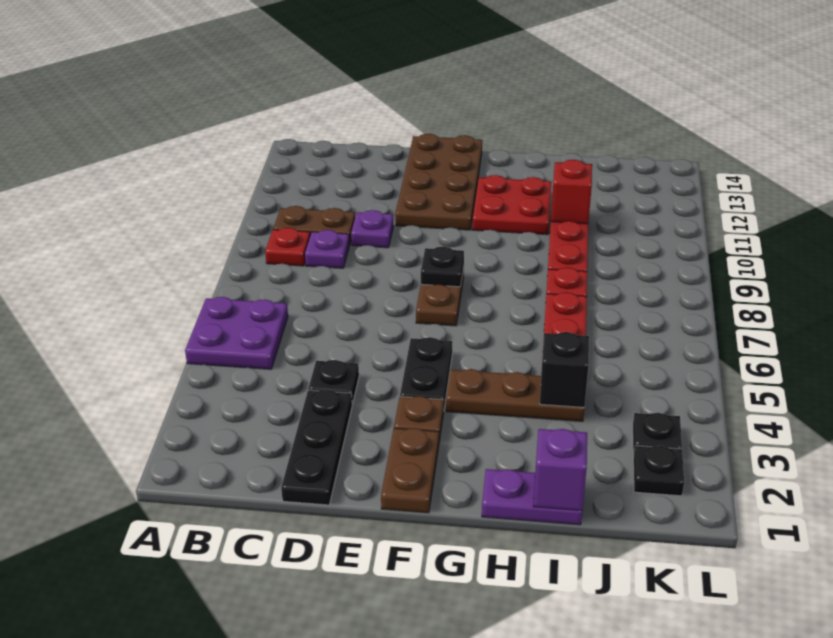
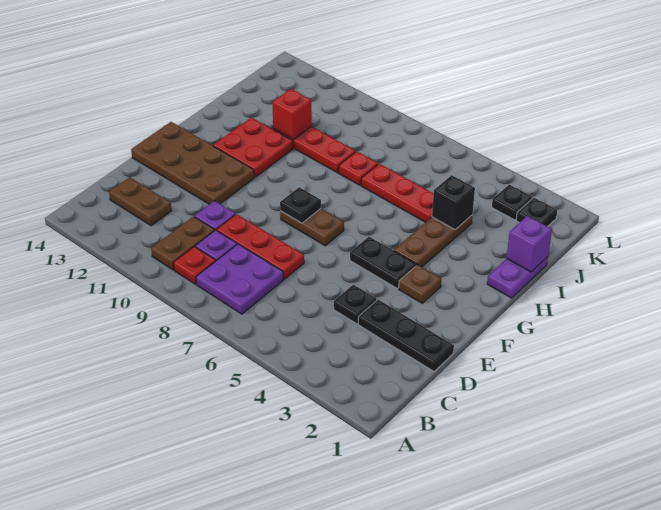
purple 2x2 plate [185,297,288,369] -> purple 2x2 plate moved to [196,244,284,314]
none -> red 1x3 plate [217,214,304,279]
brown 1x2 plate [381,428,439,513] -> brown 1x2 plate moved to [109,177,172,226]

